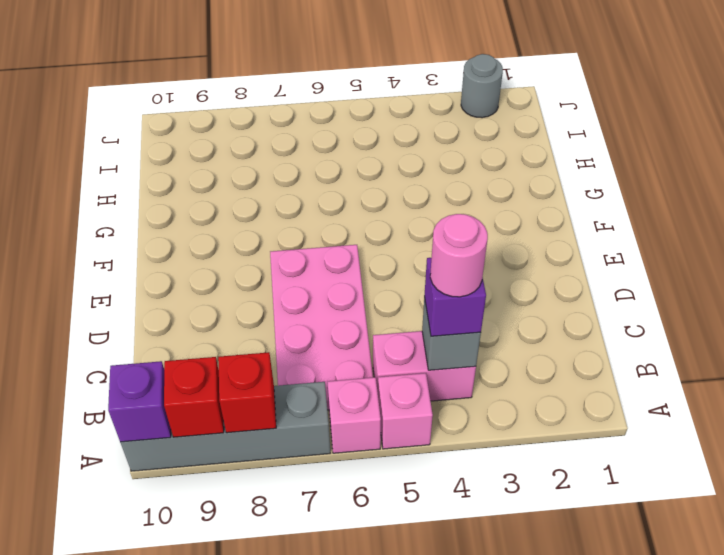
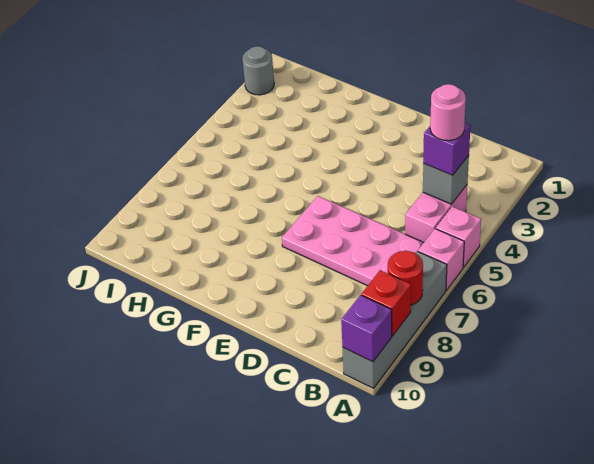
red 1x1 brick [218,352,276,433] -> red 1x1 round brick [388,251,423,305]

